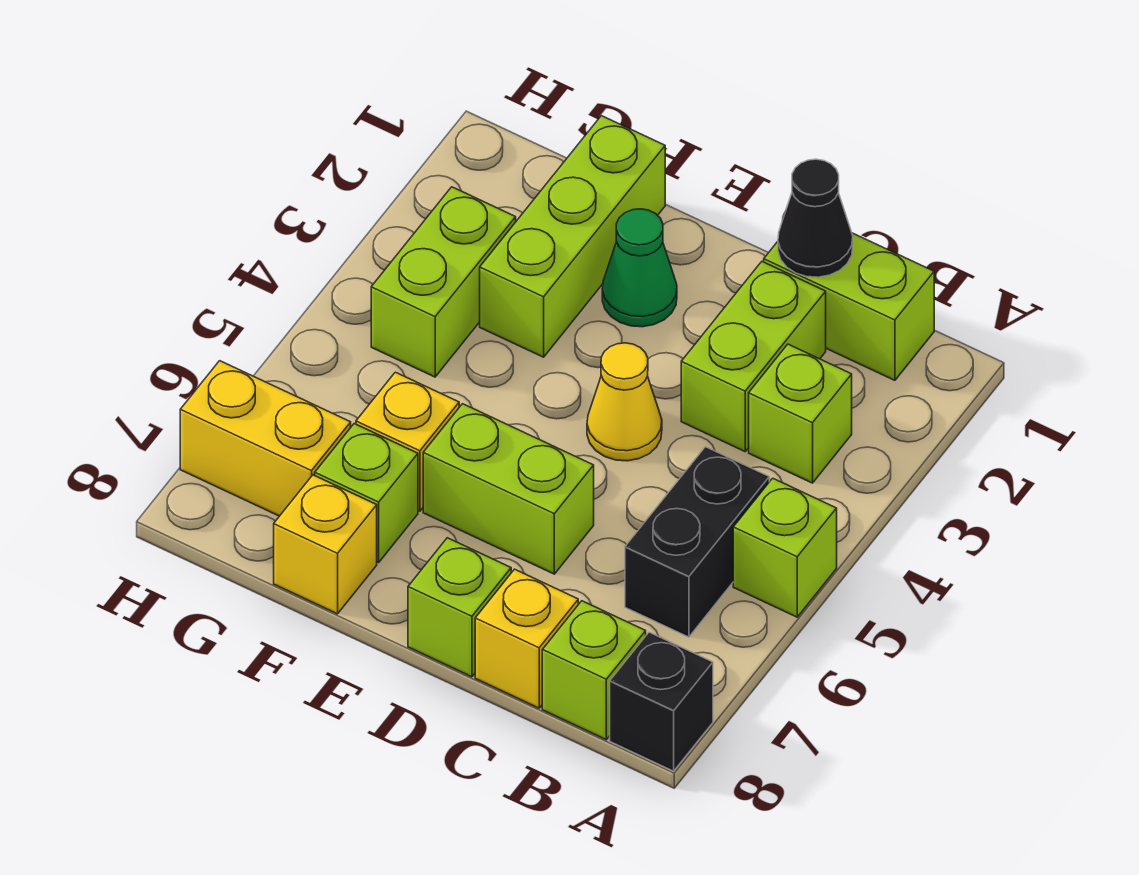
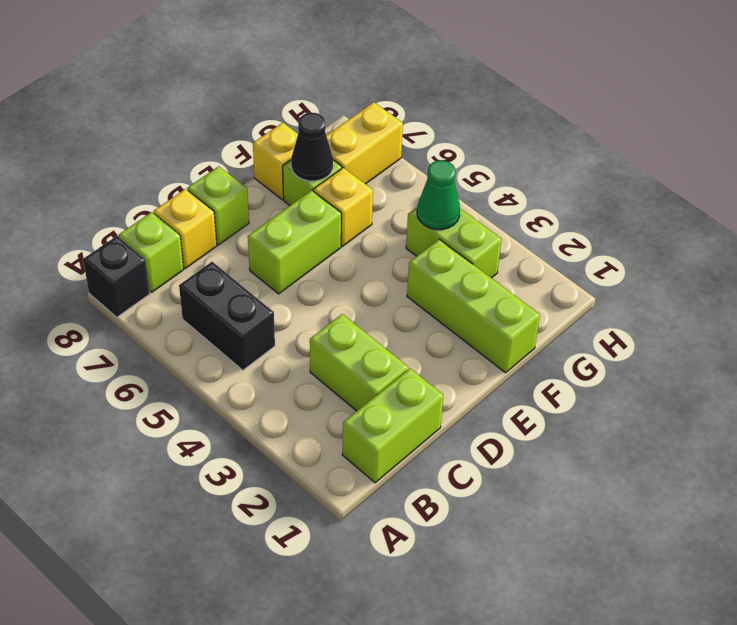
lime 1x1 brick [733,478,837,617] -> none
lime 1x1 brick [749,344,852,483] -> none
black 1x1 cone [778,159,853,277] -> black 1x1 cone moved to [291,113,333,181]
yellow 1x1 cone [587,343,662,461] -> none
green 1x1 cone [602,209,677,327] -> green 1x1 cone moved to [417,160,460,230]

